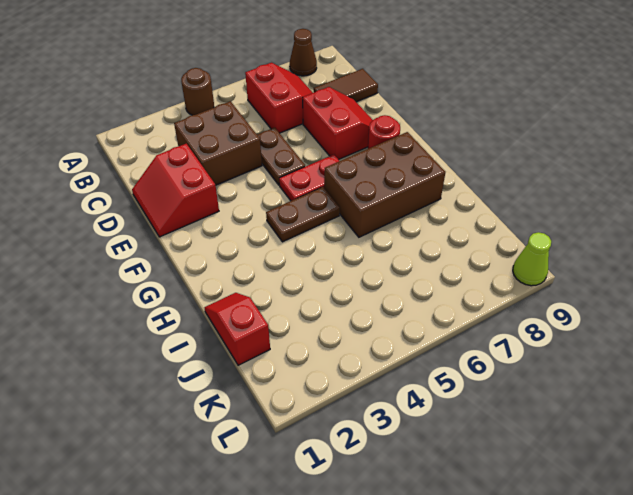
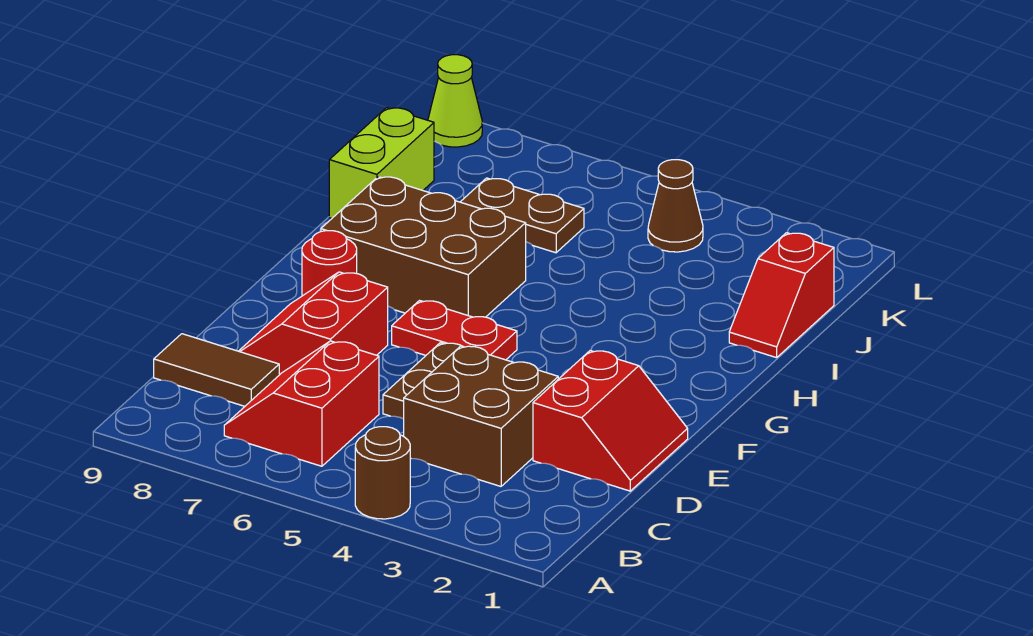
brown 1x1 cone [290,29,317,76] -> brown 1x1 cone moved to [648,160,703,252]
brown 1x2 plate [266,187,340,242] -> brown 1x2 plate moved to [461,178,584,253]
none -> lime 1x2 brick [329,108,434,218]

